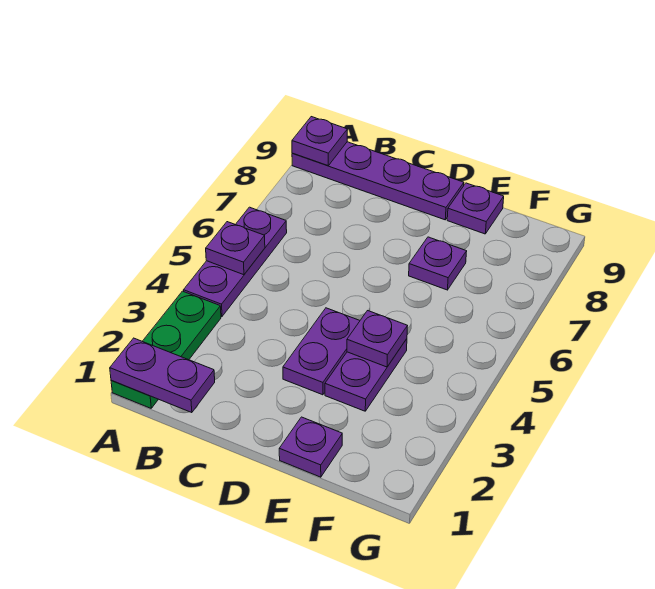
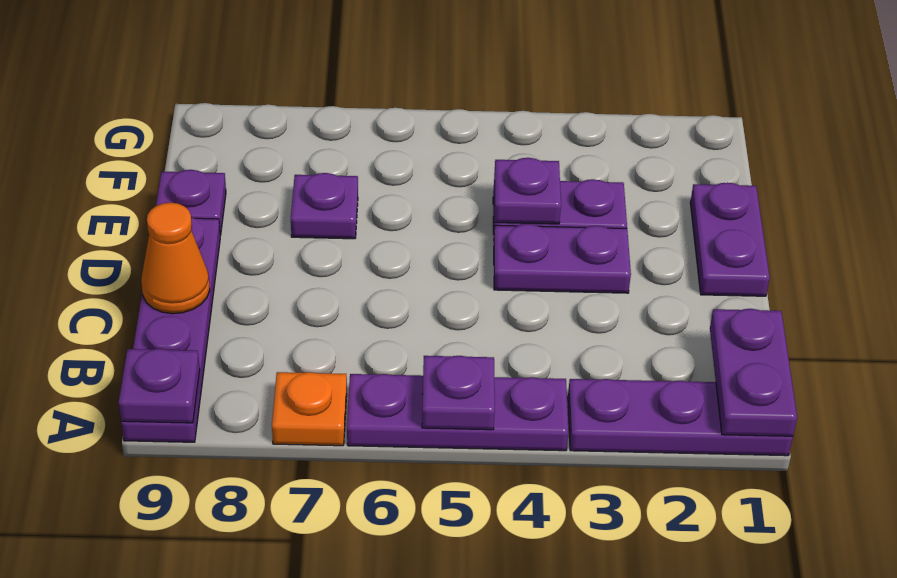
green 1x3 plate [111,291,221,408] -> purple 1x3 plate [568,379,793,456]
none -> orange 1x1 plate [272,372,347,446]
none -> orange 1x1 cone [141,203,210,314]
purple 1x1 plate [279,417,342,477] -> purple 1x2 plate [690,182,770,296]

